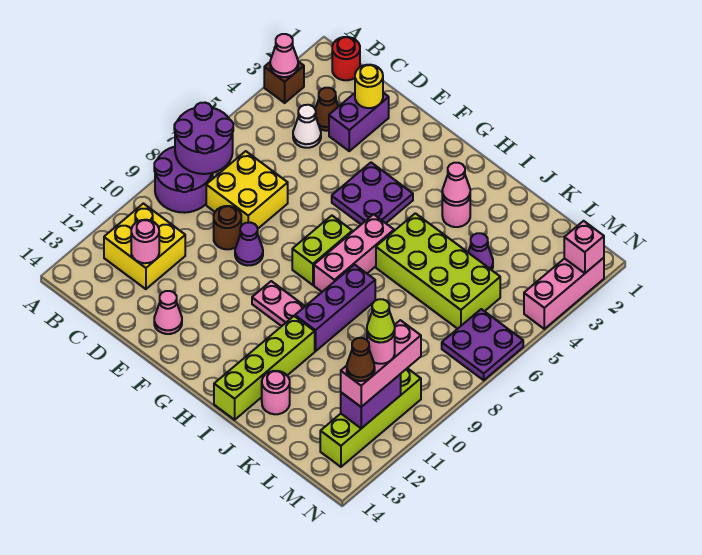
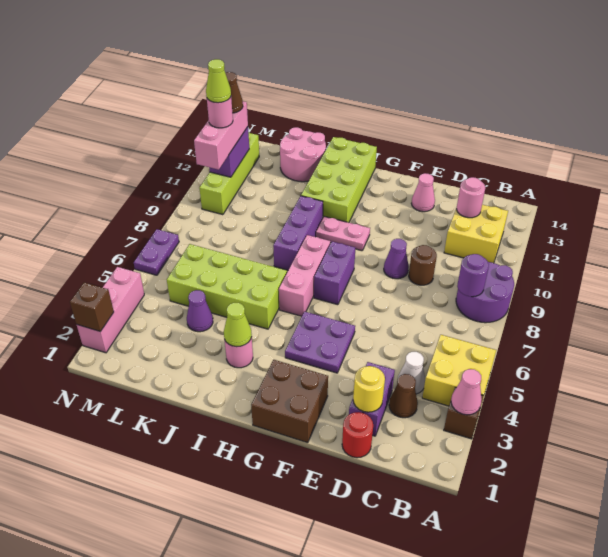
purple 2x2 round brick [174,103,233,174] -> purple 1x1 round brick [457,254,489,297]
red 1x1 round brick [332,37,360,80] -> red 1x1 round brick moved to [342,412,373,458]
yellow 2x2 brick [206,151,288,228] -> yellow 2x2 brick moved to [422,335,496,406]
none -> brown 2x2 brick [251,360,328,443]
lime 1x2 brick [292,216,352,285] -> purple 1x2 brick [314,241,355,305]
pink 1x1 cone [442,163,470,206] -> lime 1x1 cone [224,302,252,347]
lime 1x4 brick [214,316,315,420] -> lime 2x4 brick [301,137,377,223]
pink 1x1 round brick [262,371,290,414] -> pink 2x2 round brick [280,127,326,182]
purple 2x2 plate [442,309,523,380] -> purple 1x2 plate [134,229,179,275]
pink 1x1 brick [564,221,604,273] -> brown 1x1 brick [70,282,114,332]

